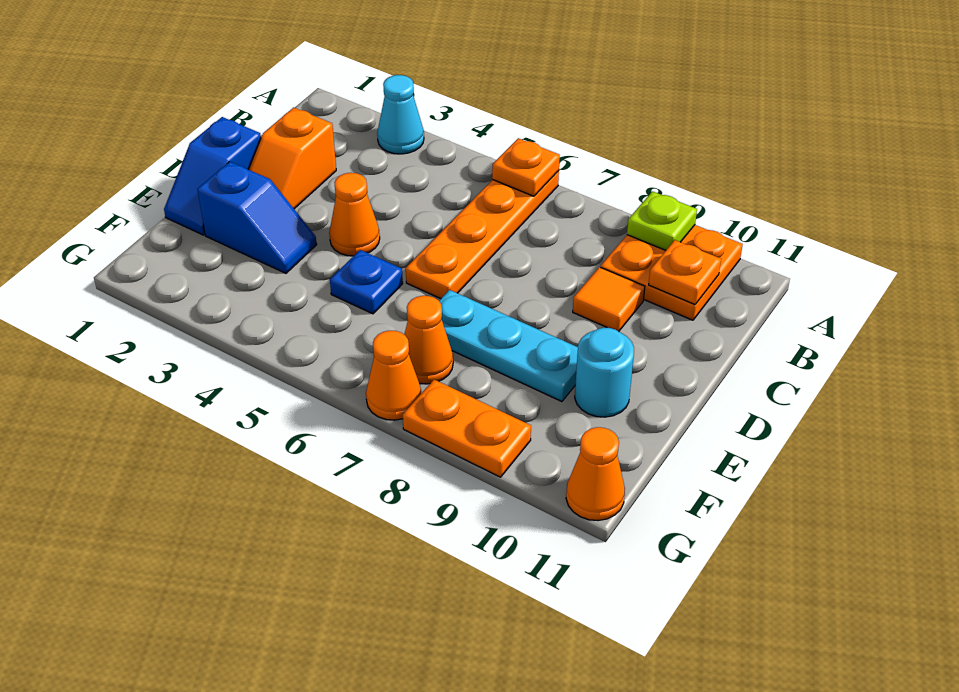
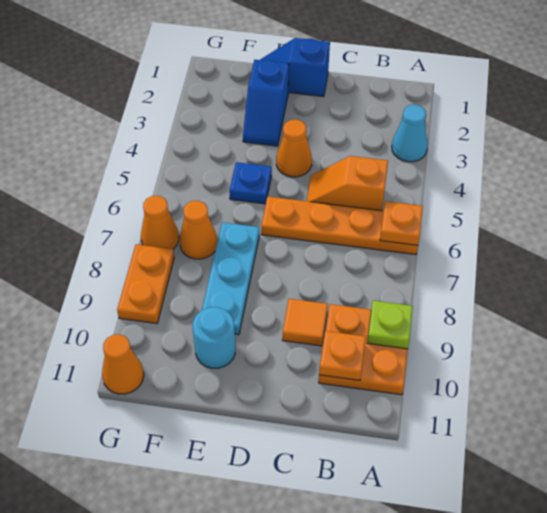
orange 1x2 slope [249,107,336,209] -> orange 1x2 slope moved to [307,156,388,211]

